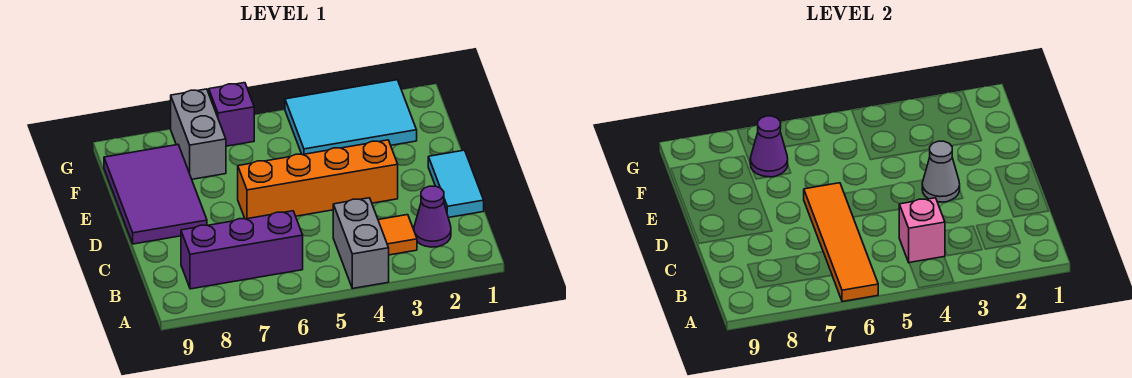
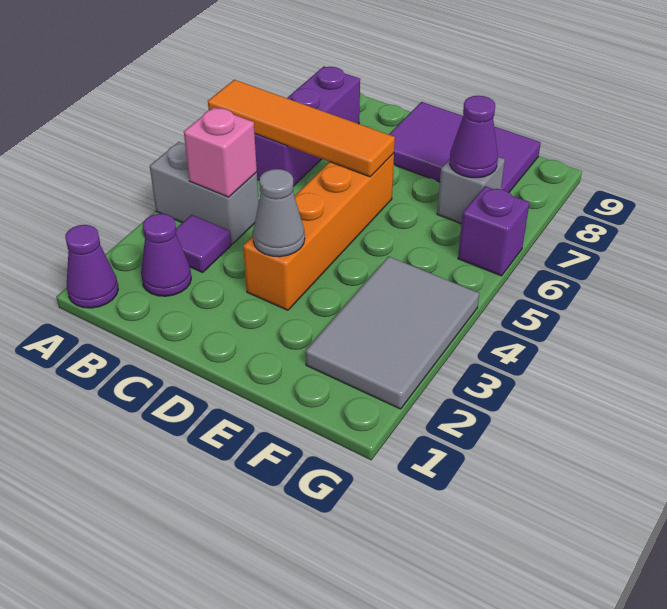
none -> purple 1x1 cone [65,225,118,308]
orange 1x1 tile [378,215,417,255] -> purple 1x1 tile [176,215,231,272]
cyan 1x2 tile [428,150,484,218] -> none
cyan 2x3 tile [285,80,417,155] -> grey 2x3 tile [306,256,479,409]
grey 1x2 brick [171,89,226,179] -> grey 1x1 brick [437,157,505,224]

